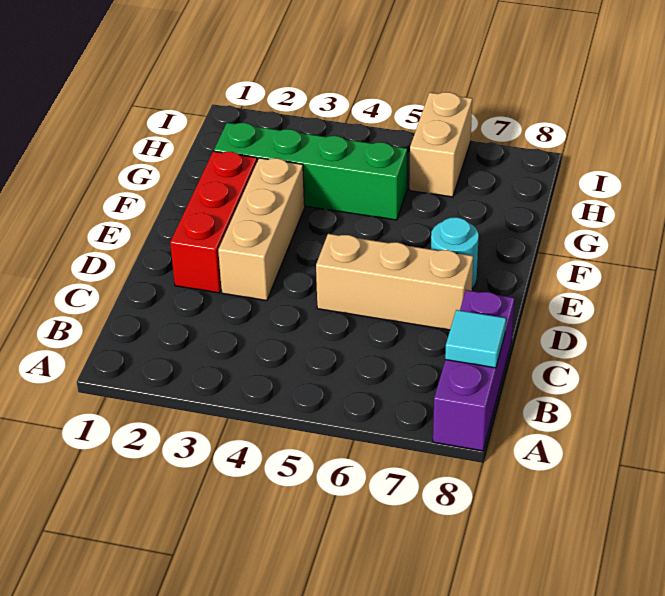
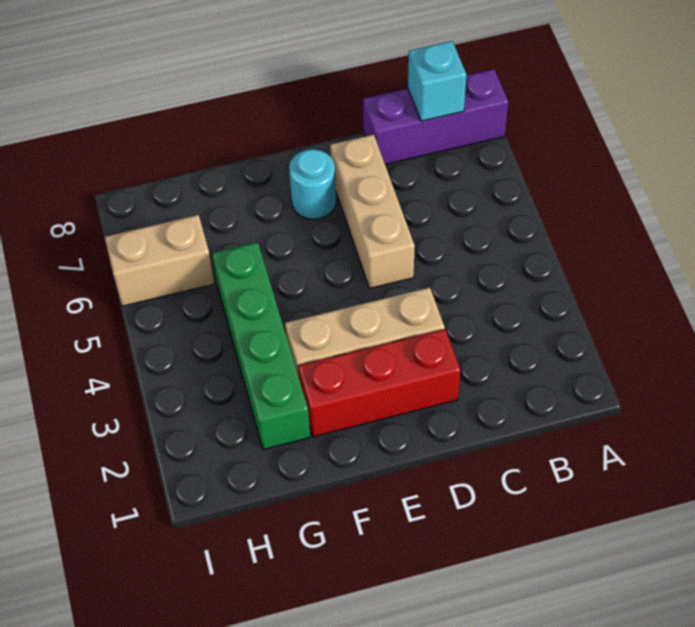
cyan 1x1 tile [445,310,506,368] -> cyan 1x1 brick [408,41,466,121]

